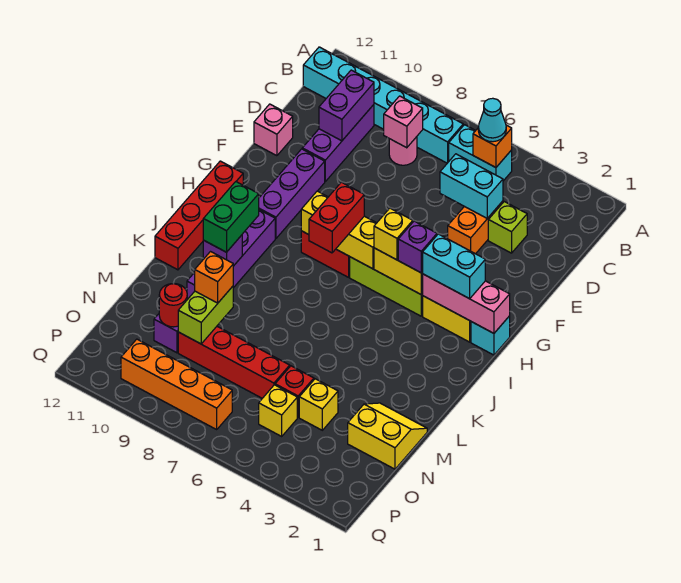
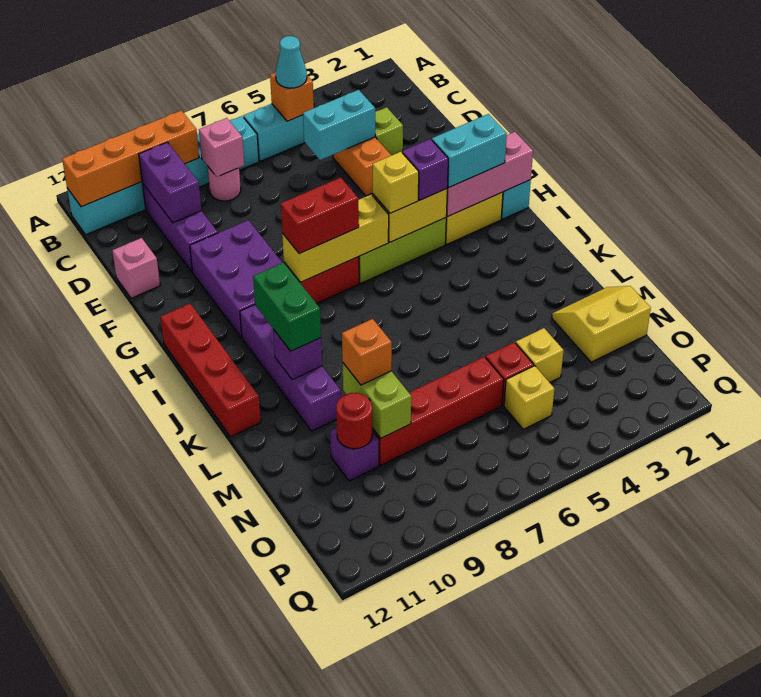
purple 1x3 brick [259,149,325,239] -> purple 2x3 brick [190,220,282,337]
red 1x2 brick [309,182,364,253] -> red 1x2 brick turned to [281,178,359,254]
orange 1x4 brick [121,339,232,429] -> orange 1x4 brick moved to [62,110,199,207]

